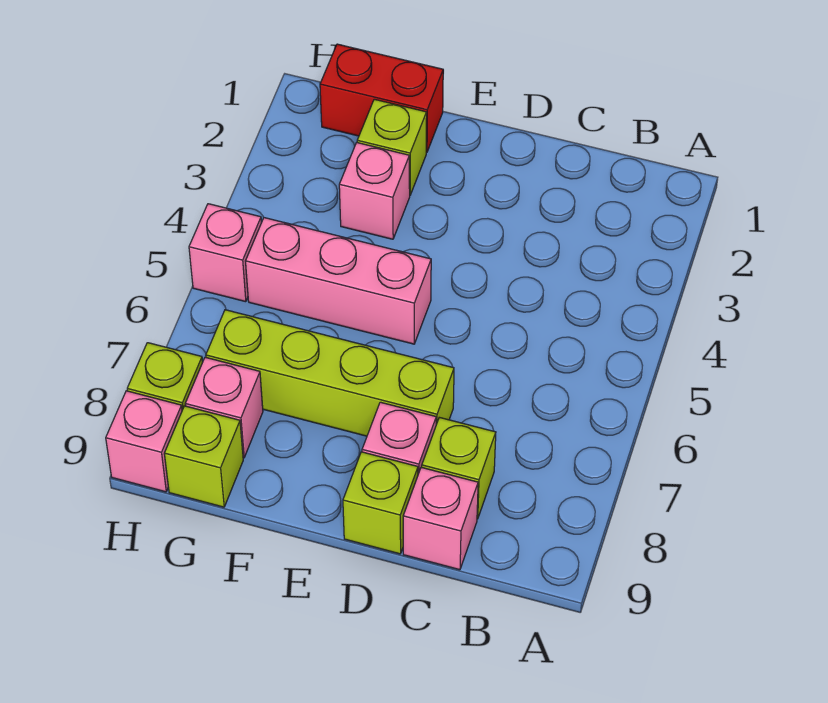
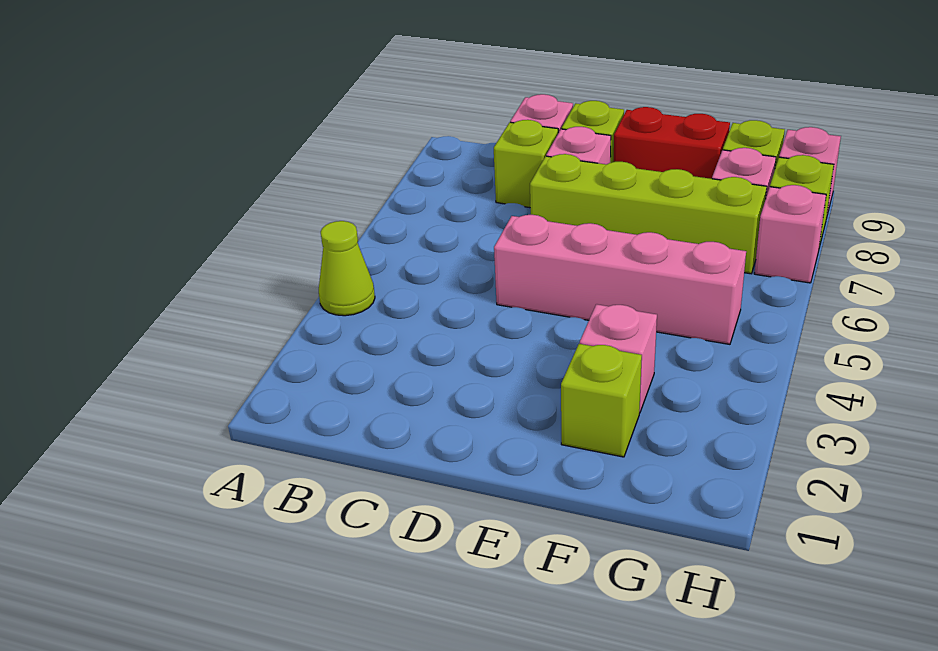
none -> lime 1x1 cone [319,221,375,316]
pink 1x3 brick [246,218,431,344] -> pink 1x4 brick [494,215,746,344]
red 1x2 brick [320,44,443,152] -> red 1x2 brick moved to [614,107,730,179]
pink 1x1 brick [189,204,261,302] -> pink 1x1 brick moved to [754,185,826,283]

